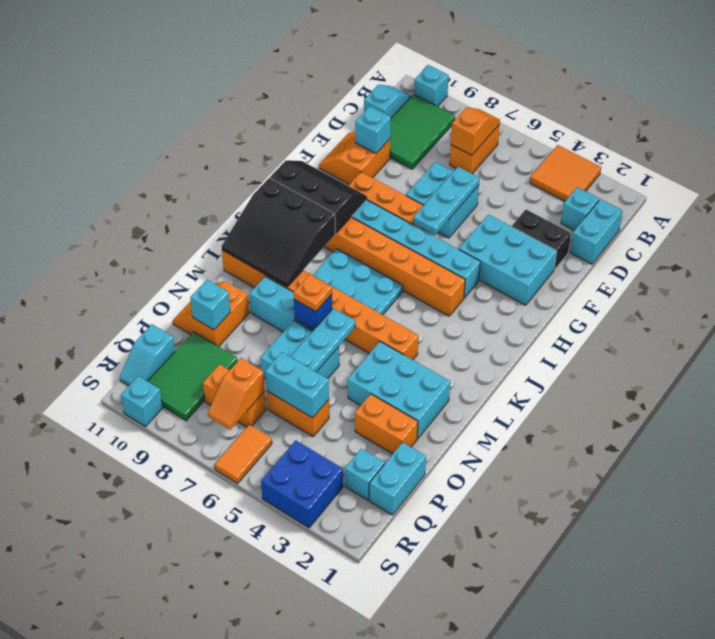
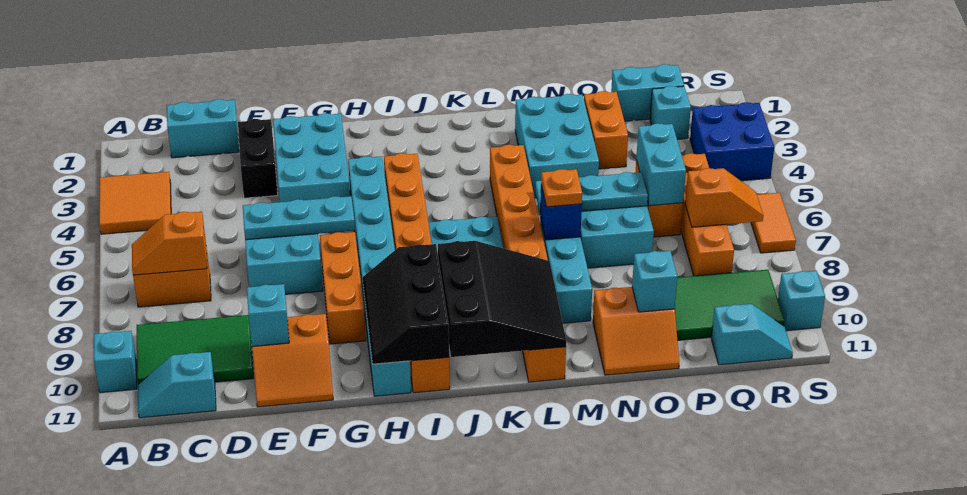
cyan 1x1 brick [561,187,599,231] -> none
orange 1x2 brick [203,364,266,427] -> orange 1x4 brick [681,153,734,276]
orange 1x2 tile [215,424,272,483] -> orange 1x2 tile turned to [751,193,796,253]

